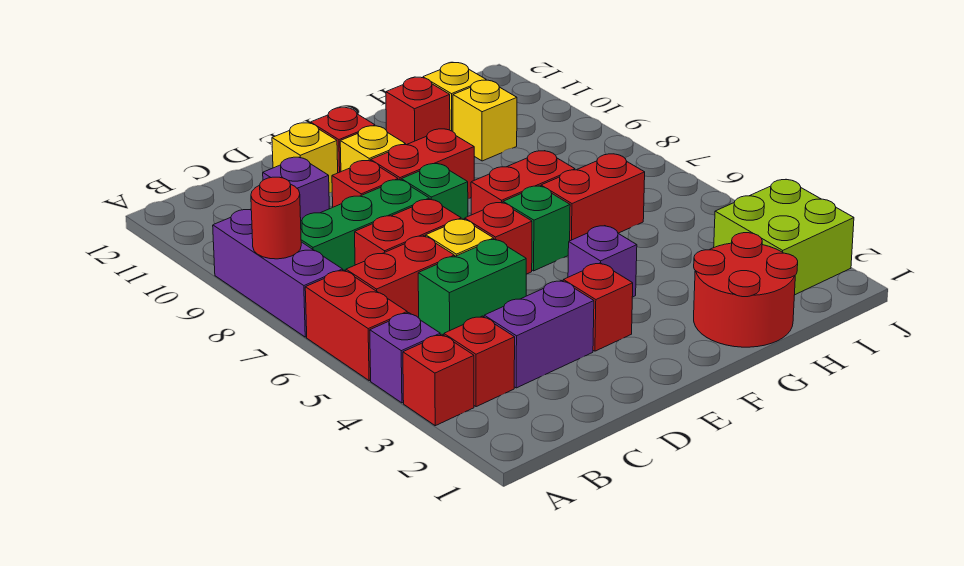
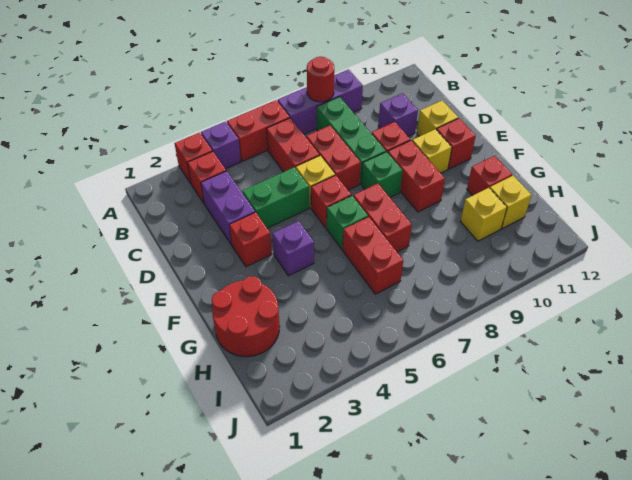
green 1x2 brick [418,239,526,335] -> green 1x2 brick turned to [242,167,309,228]
lime 2x2 brick [714,180,854,295] -> none

